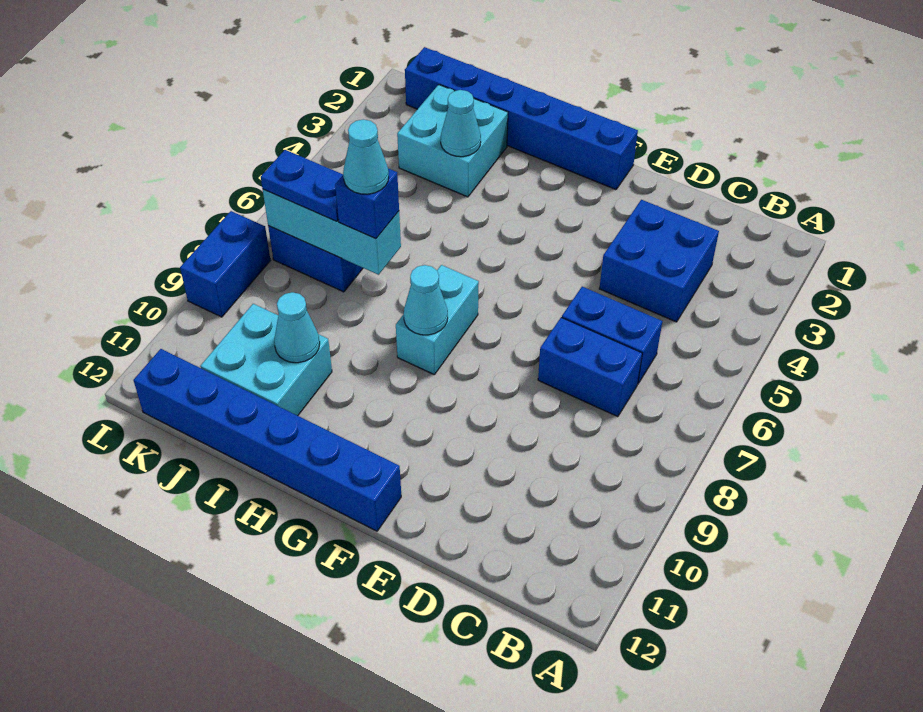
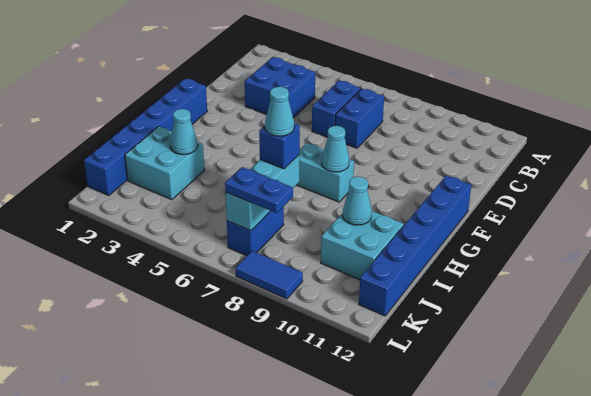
blue 1x2 plate [261,150,343,221] -> blue 1x2 plate turned to [225,167,293,213]
blue 1x2 brick [180,211,270,317] -> blue 1x2 tile [236,251,303,299]

